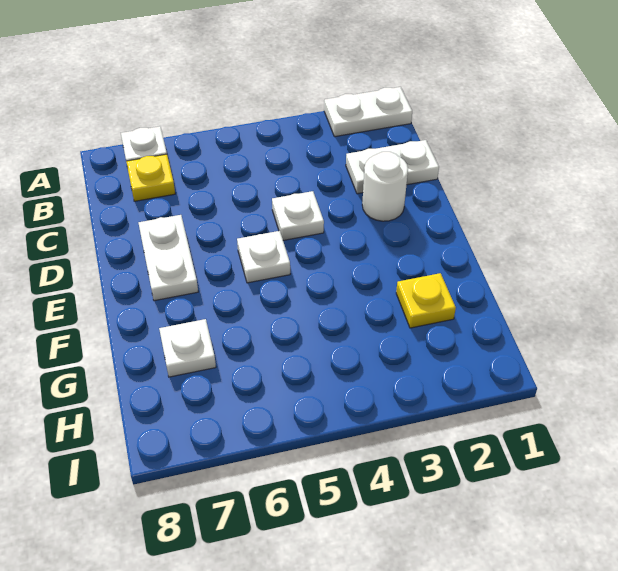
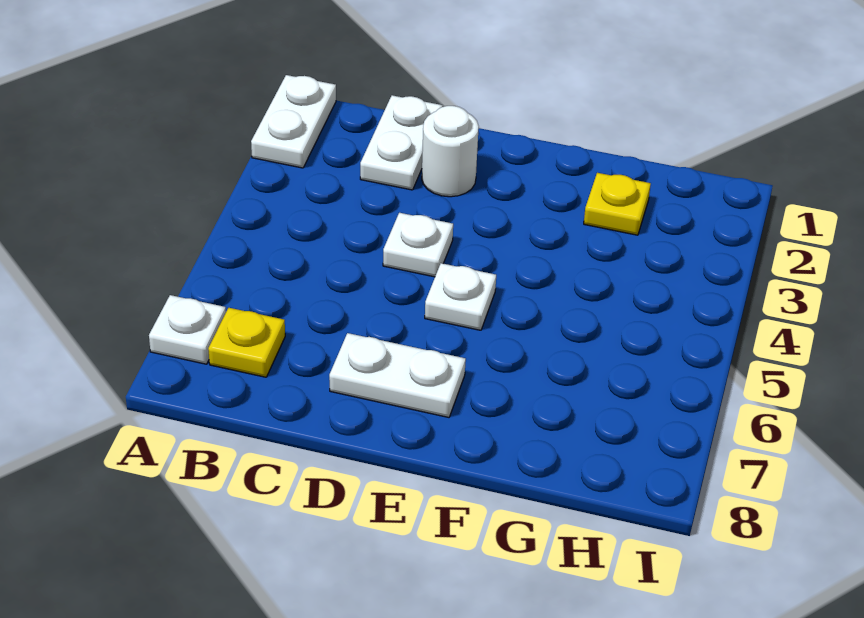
white 1x1 plate [159,319,216,377] -> none

